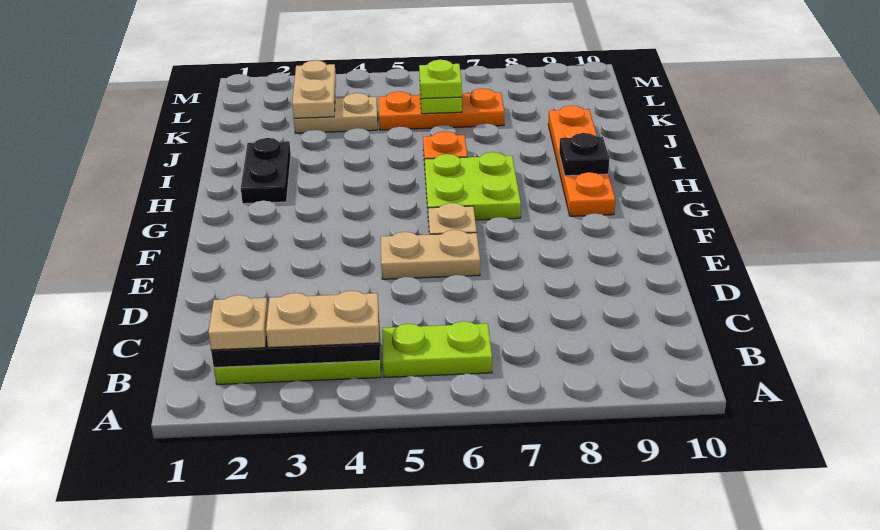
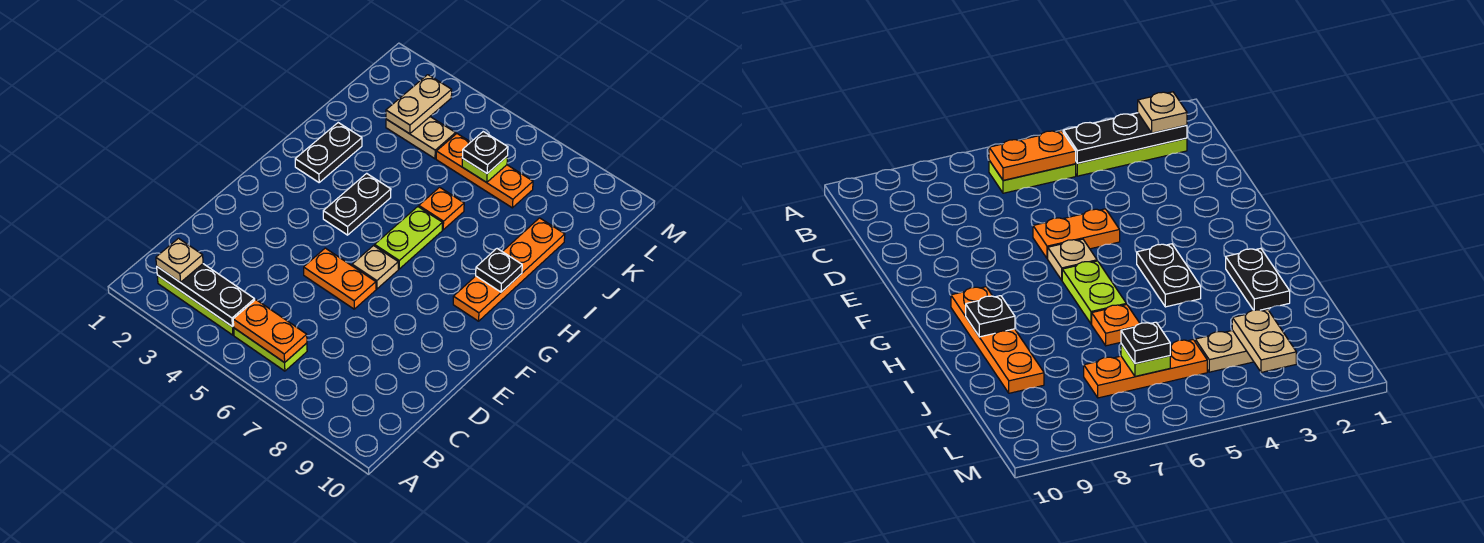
tan 1x2 plate [266,291,379,348] -> none
none -> orange 1x2 plate [233,300,307,363]
tan 1x2 plate [381,230,480,279] -> orange 1x2 plate [304,248,376,309]
none -> black 1x2 plate [323,173,391,235]
lime 2x2 plate [425,152,521,222] -> lime 1x2 plate [375,207,442,269]
lime 1x1 plate [419,60,462,99] -> black 1x1 plate [462,132,508,173]

